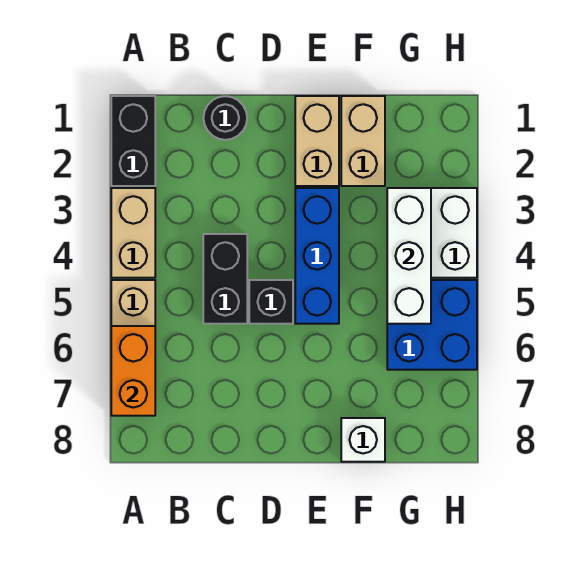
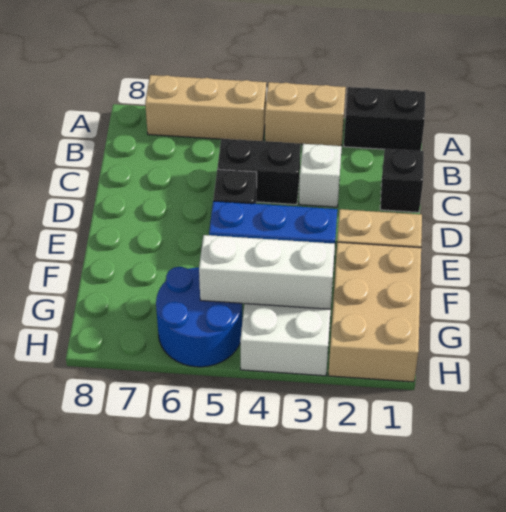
orange 1x2 brick [111,326,155,416] -> none
black 1x1 round brick [203,96,247,140] -> black 1x1 brick [380,149,424,212]
tan 1x2 brick [341,96,385,186] -> tan 2x3 brick [328,242,421,382]
white 1x1 brick [341,418,385,462] -> white 1x1 brick moved to [299,144,342,207]
blue 2x2 brick [387,280,477,370] -> blue 2x2 round brick [156,267,242,367]

